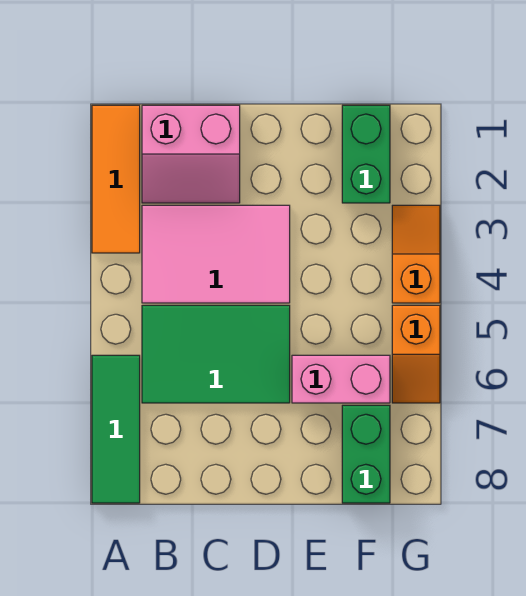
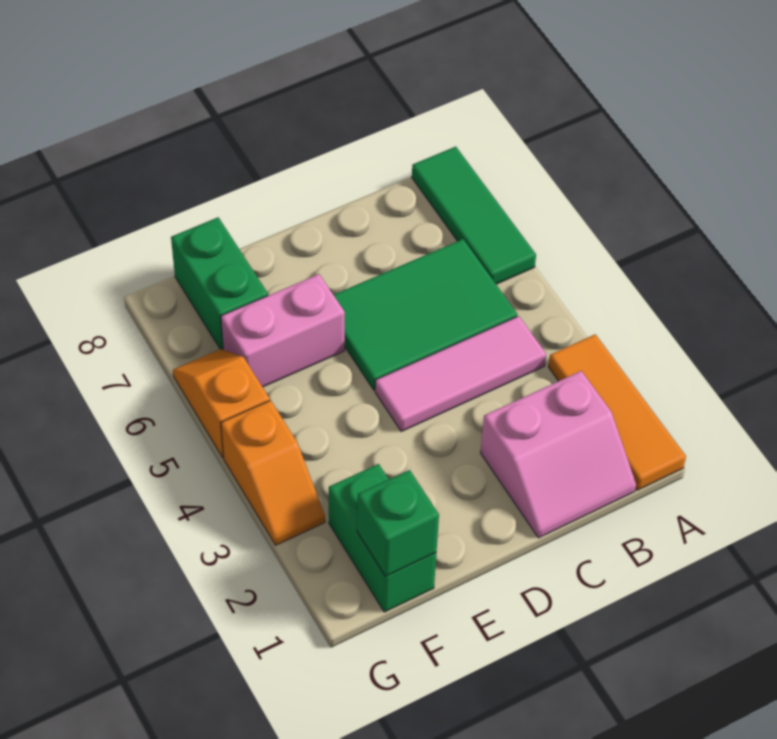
pink 2x2 slope [142,105,240,203] -> pink 2x2 slope turned to [481,371,636,538]
pink 2x3 tile [142,205,290,303] -> pink 1x3 tile [375,316,546,431]
none -> green 1x1 brick [357,470,439,577]

